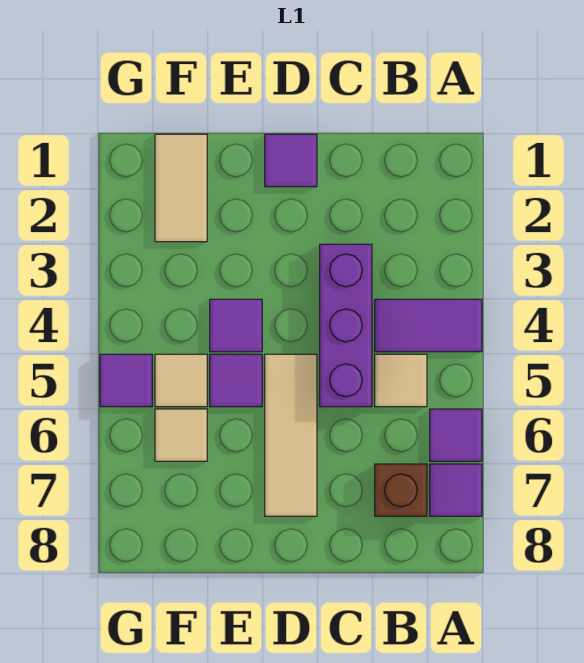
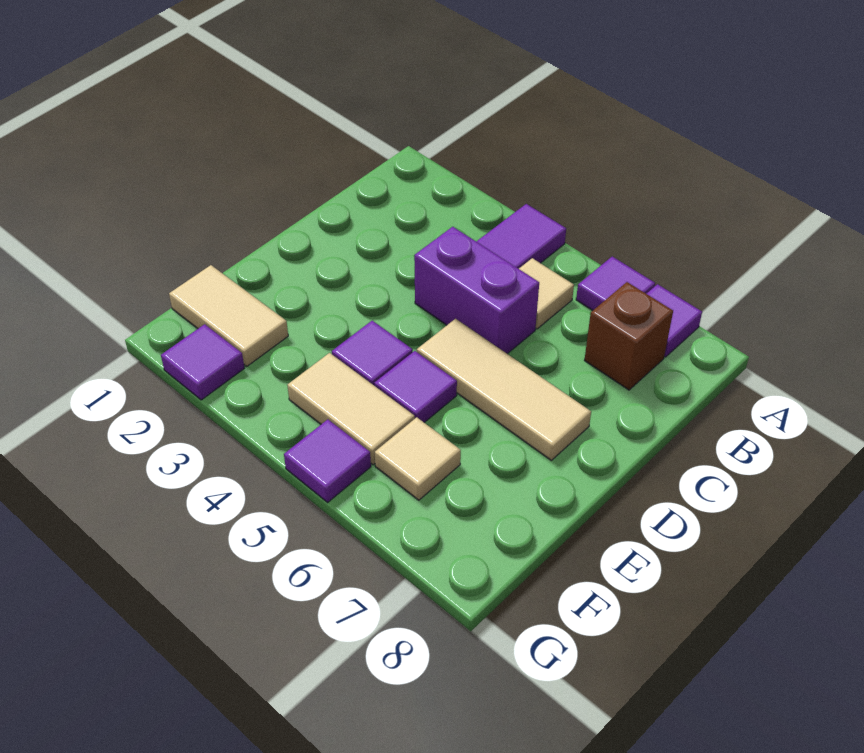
purple 1x3 brick [320,244,372,407] -> purple 1x2 brick [414,227,539,354]
purple 1x1 tile [265,134,317,187] -> purple 1x1 tile moved to [161,324,244,400]
tan 1x1 tile [155,354,207,407] -> tan 1x2 tile [287,353,415,465]

